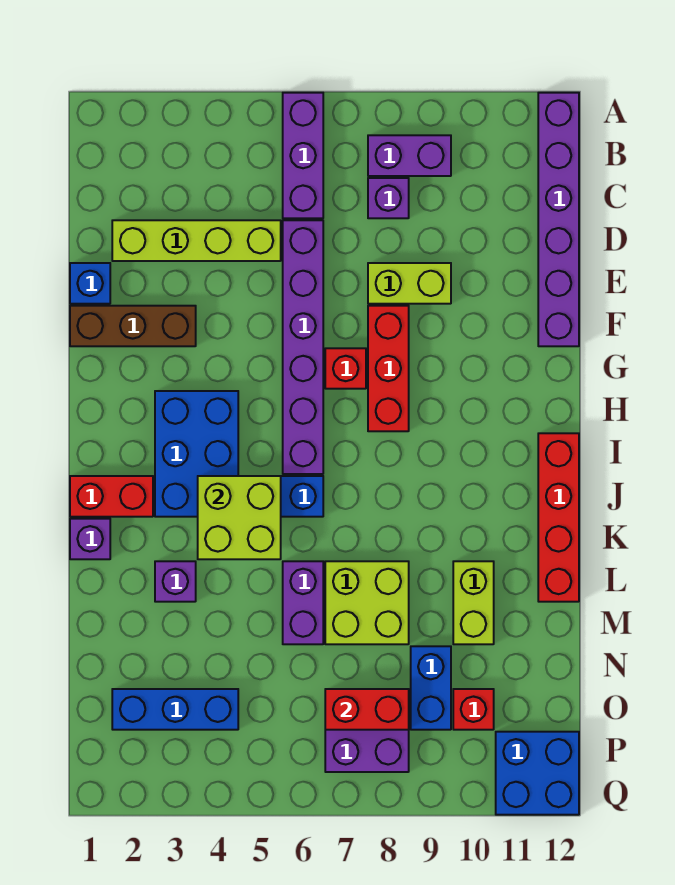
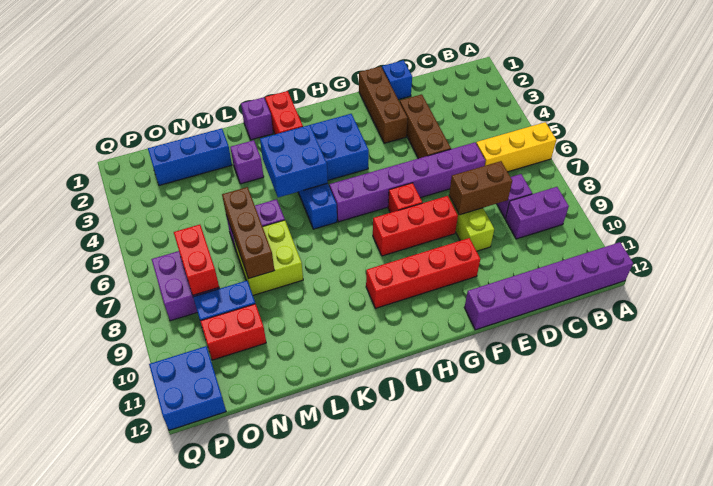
purple 1x3 brick [283,93,323,218] -> yellow 1x3 brick [476,122,556,172]
purple 1x2 brick [368,135,451,176] -> purple 1x2 brick turned to [505,187,569,239]
lime 1x4 brick [112,220,281,261] -> none
none -> brown 1x2 brick [449,161,512,215]
none -> brown 1x3 brick [400,94,451,159]
red 1x4 brick [538,433,579,602] -> red 1x4 brick moved to [366,238,480,308]
lime 2x2 brick [198,476,281,559] -> blue 2x2 brick [260,125,328,197]
lime 1x2 brick [453,561,494,644] -> none
none -> brown 1x3 brick [222,187,274,279]
blue 1x3 brick [112,689,238,730] -> blue 1x3 brick turned to [148,128,232,185]
red 1x1 brick [453,689,494,730] -> red 1x2 brick [200,304,266,360]

